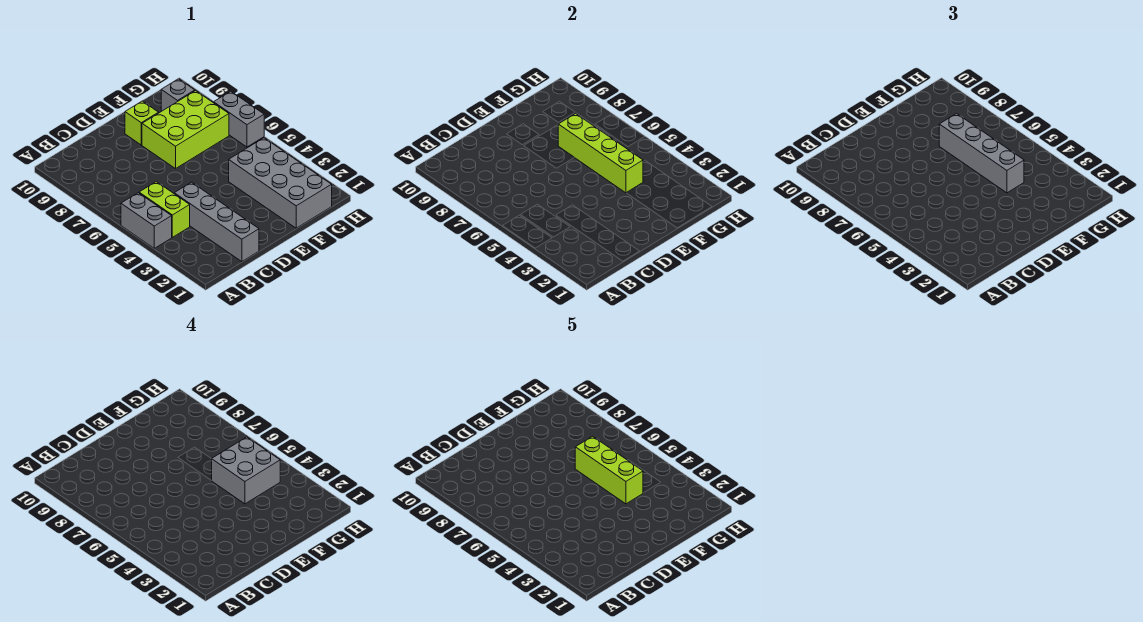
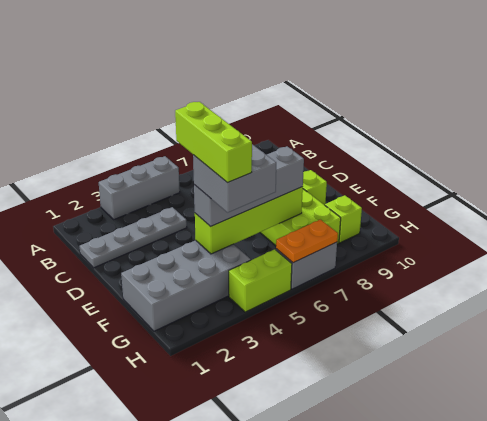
grey 1x2 brick [121,193,172,248] -> grey 1x3 brick [99,156,180,219]
lime 1x2 brick [139,182,190,237] -> lime 1x2 brick moved to [229,249,292,312]
grey 1x4 brick [174,182,259,262] -> grey 1x4 plate [80,207,187,268]
lime 1x3 brick [575,436,643,504] -> lime 1x3 brick turned to [175,102,252,183]
grey 1x1 brick [161,79,195,111] -> lime 1x1 brick [325,195,362,243]
none -> orange 1x2 plate [276,220,338,263]

